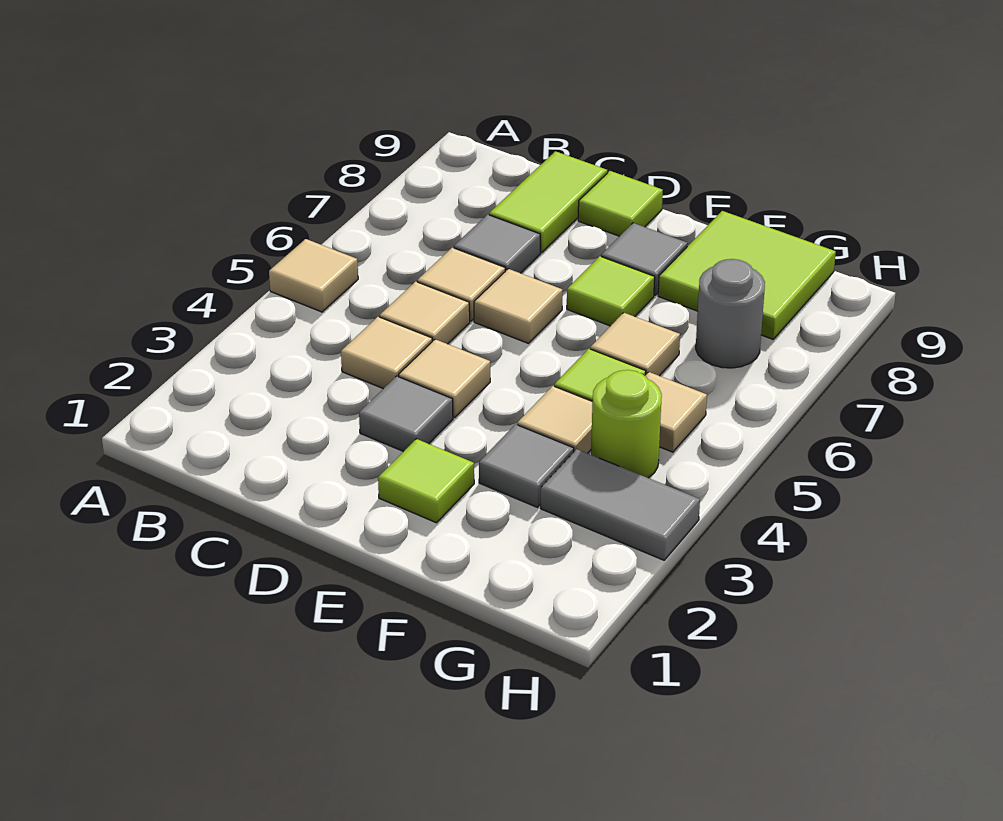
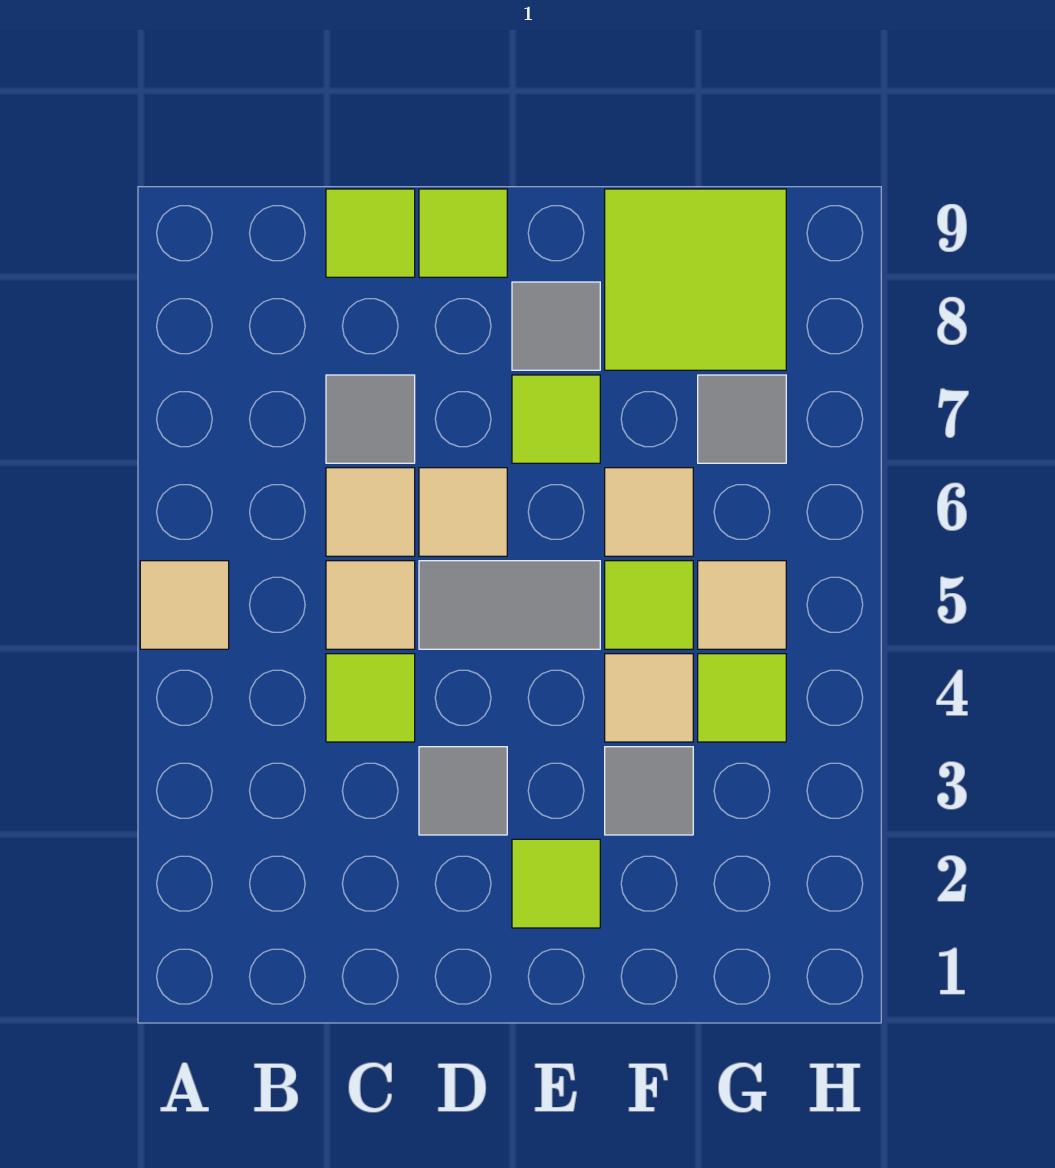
tan 1x1 tile [341,317,432,389] -> lime 1x1 tile [326,654,415,742]
lime 1x2 tile [489,151,607,253] -> lime 1x1 tile [326,189,415,277]
tan 1x1 tile [399,339,490,418] -> none
grey 1x2 tile [541,449,700,560] -> grey 1x2 tile moved to [419,561,600,649]
lime 1x1 round brick [591,370,662,478] -> lime 1x1 tile [698,654,786,742]
grey 1x1 round brick [696,259,765,368] -> grey 1x1 tile [698,375,786,463]

